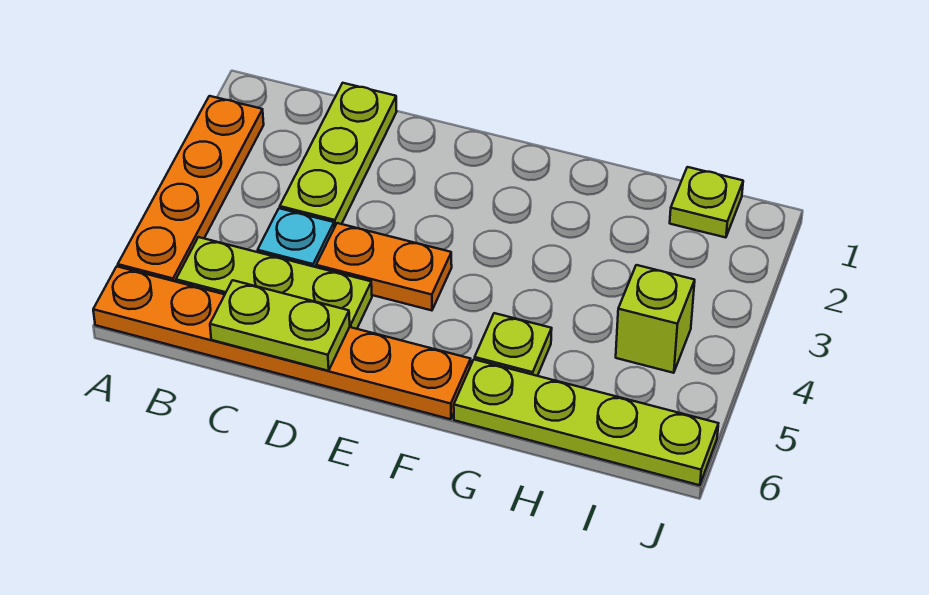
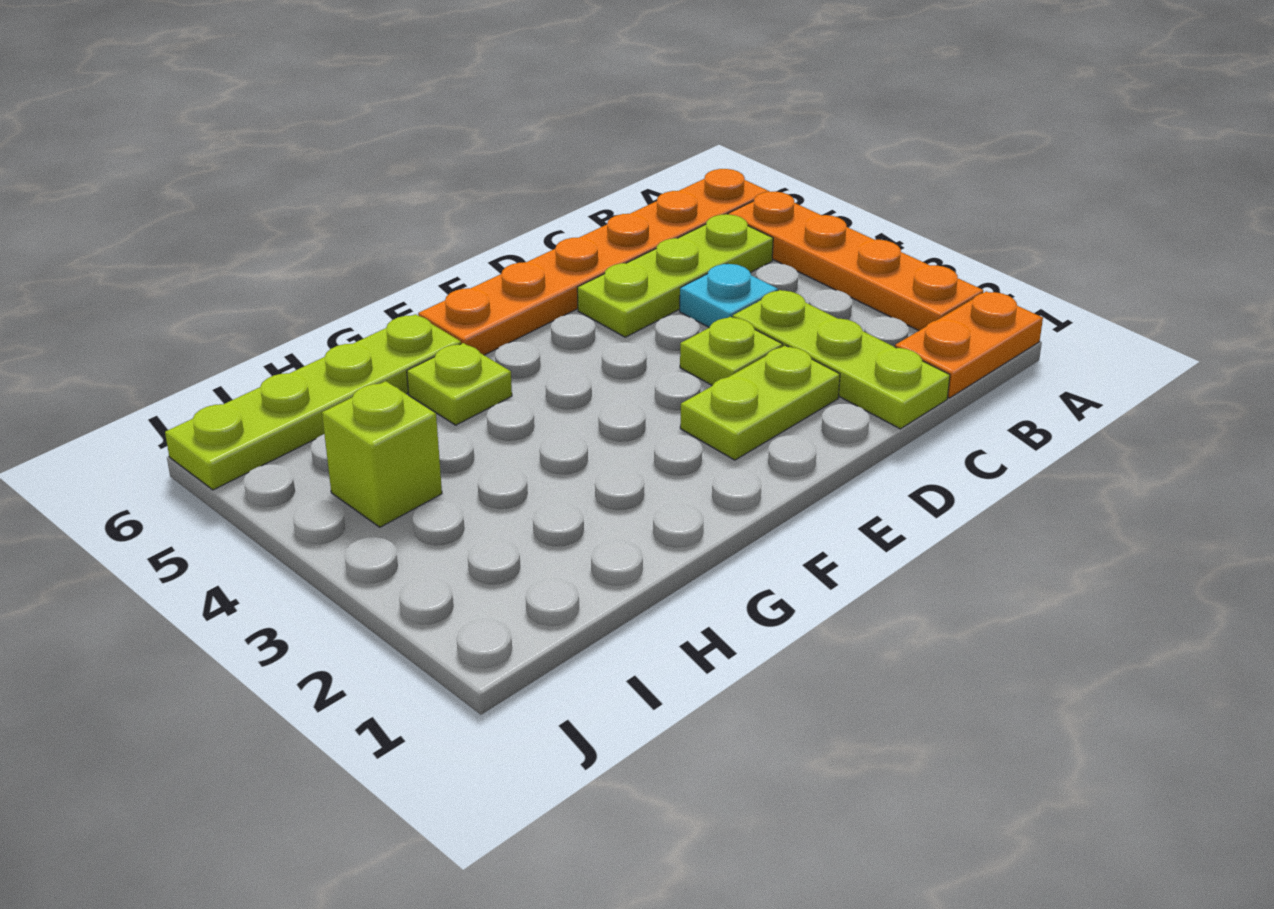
lime 1x2 plate [210,280,350,371] -> lime 1x2 plate moved to [680,345,840,460]
orange 1x2 plate [316,223,452,310] -> orange 1x2 plate moved to [895,291,1043,398]
lime 1x1 plate [670,167,743,238] -> lime 1x1 plate moved to [680,317,783,385]

